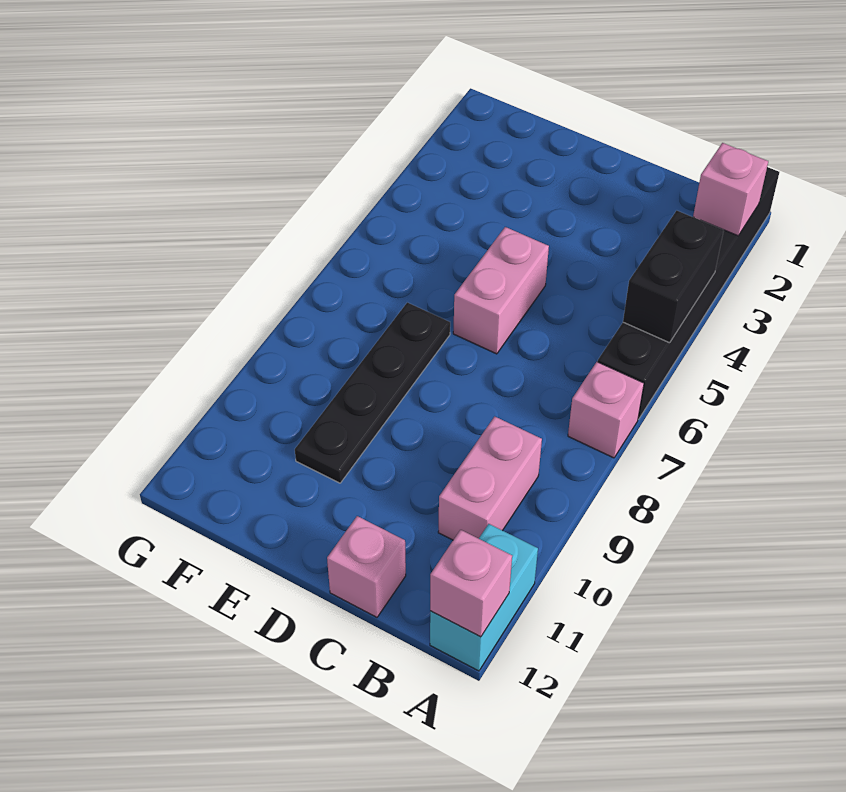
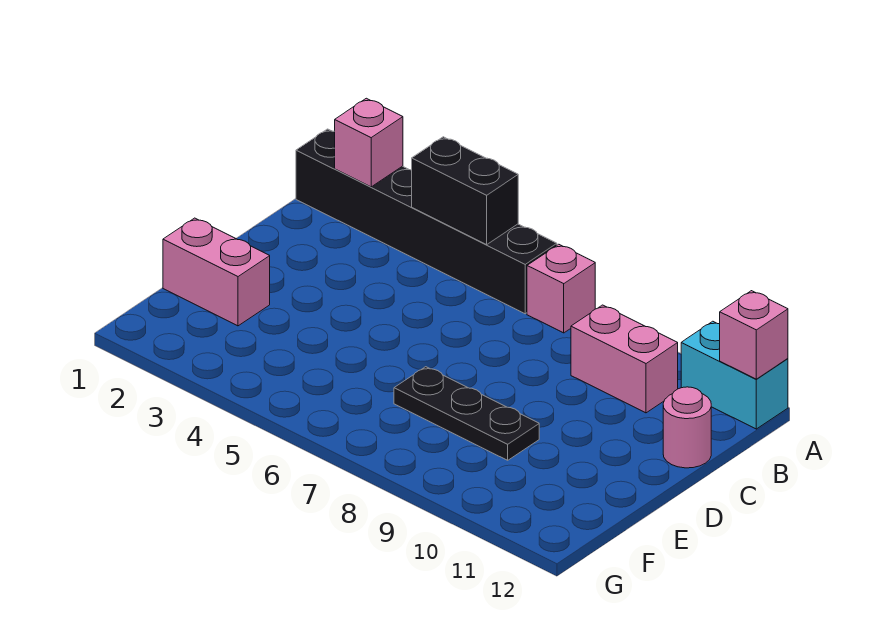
pink 1x1 brick [327,516,406,617] -> pink 1x1 round brick [663,387,711,468]
pink 1x2 brick [453,227,549,354] -> pink 1x2 brick moved to [163,218,270,326]
black 1x4 plate [295,302,450,483] -> black 1x3 plate [394,367,539,460]

